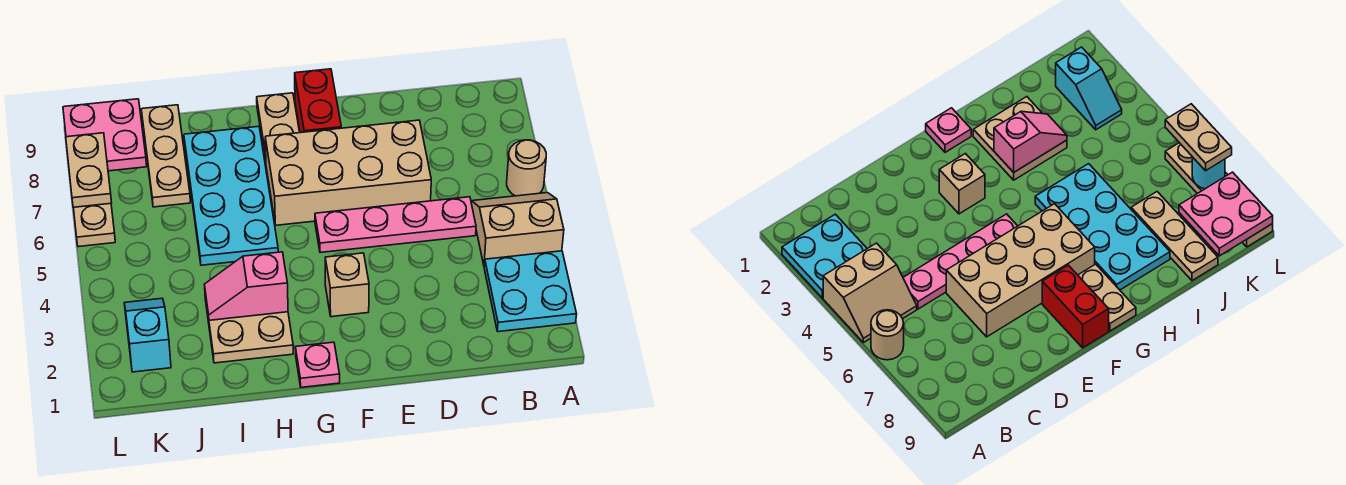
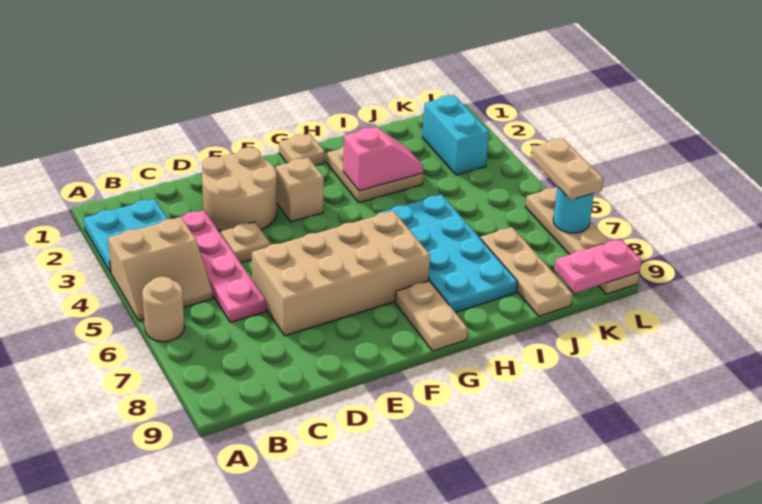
pink 1x4 plate [315,197,476,253] -> pink 1x4 plate turned to [174,210,266,322]
none -> tan 2x2 round brick [202,147,277,231]
none -> tan 1x1 plate [221,222,270,263]
red 1x2 brick [295,69,341,133] -> none
pink 1x1 plate [295,342,340,387] -> tan 1x1 plate [279,134,325,166]
cyan 1x2 slope [124,298,171,372] -> cyan 1x2 brick [422,95,489,175]
pink 2x2 plate [63,99,147,171] -> pink 1x2 plate [554,239,641,293]

